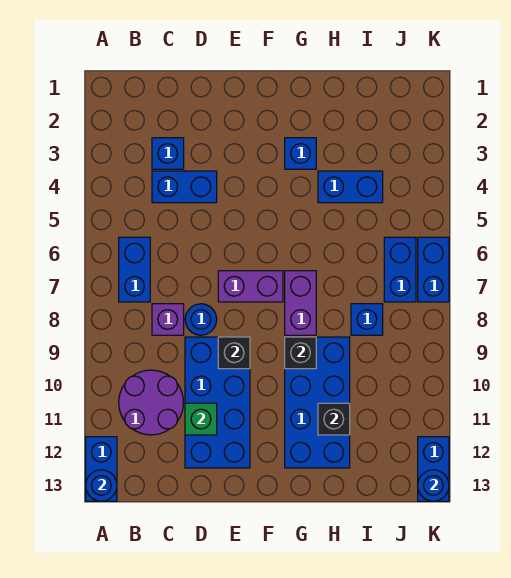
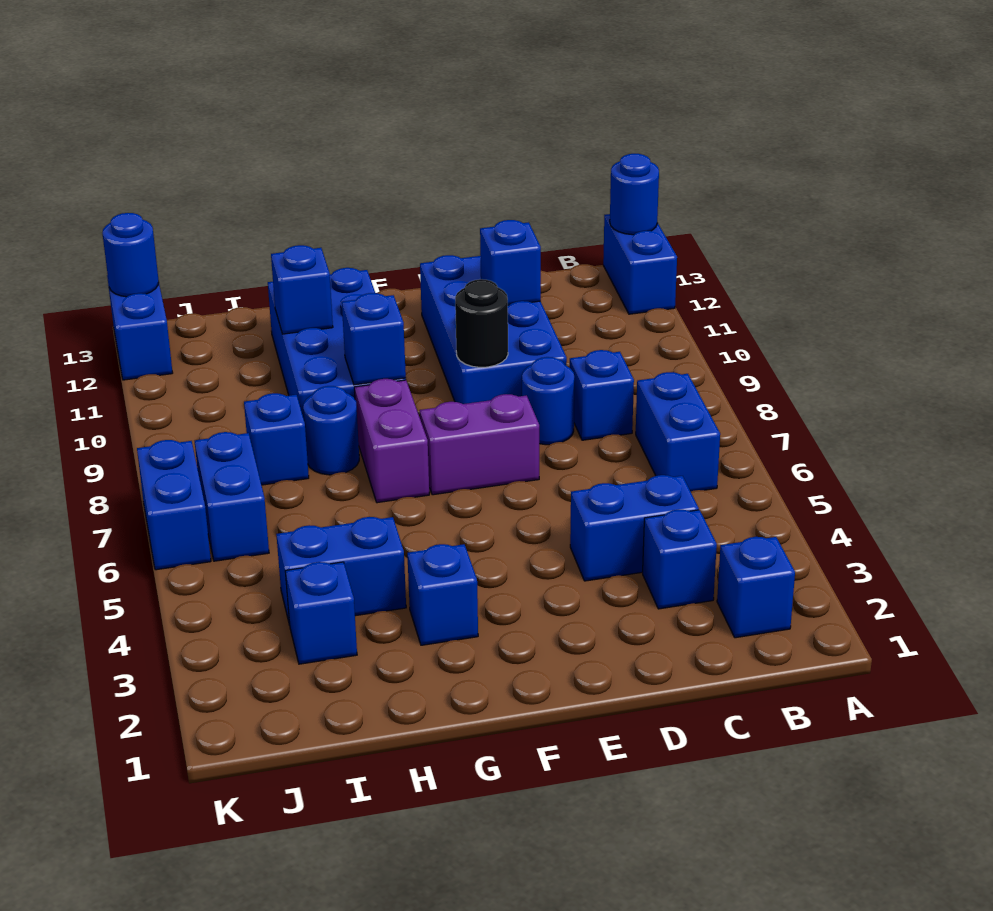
none -> blue 1x1 brick [717,537,795,638]
purple 2x2 round brick [119,370,184,435] -> none
purple 1x1 brick [152,304,184,335] -> blue 1x1 brick [570,350,634,440]
green 1x1 brick [185,403,217,435] -> blue 1x1 brick [480,220,541,305]
black 1x1 brick [218,337,250,369] -> black 1x1 round brick [455,279,508,367]
black 1x1 brick [285,337,316,369] -> blue 1x1 brick [342,293,406,385]
none -> blue 1x1 round brick [303,386,359,475]
black 1x1 brick [318,403,350,435] -> blue 1x1 brick [271,245,333,334]
none -> blue 1x1 brick [285,562,357,664]

